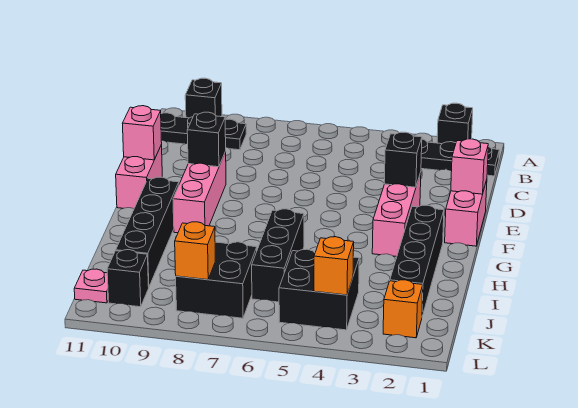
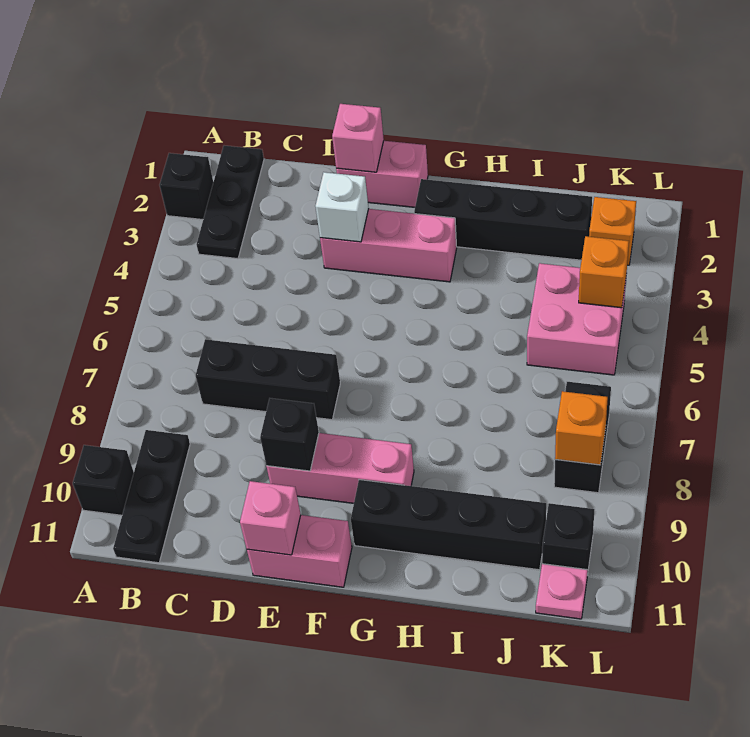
black 1x1 brick [384,132,422,187] -> white 1x1 brick [315,172,369,242]
black 1x3 brick [252,209,304,302] -> black 1x3 brick moved to [196,339,340,420]
black 2x2 brick [279,249,359,330] -> pink 2x2 brick [527,263,626,375]
black 2x2 brick [176,242,257,318] -> black 1x2 brick [554,382,611,493]

